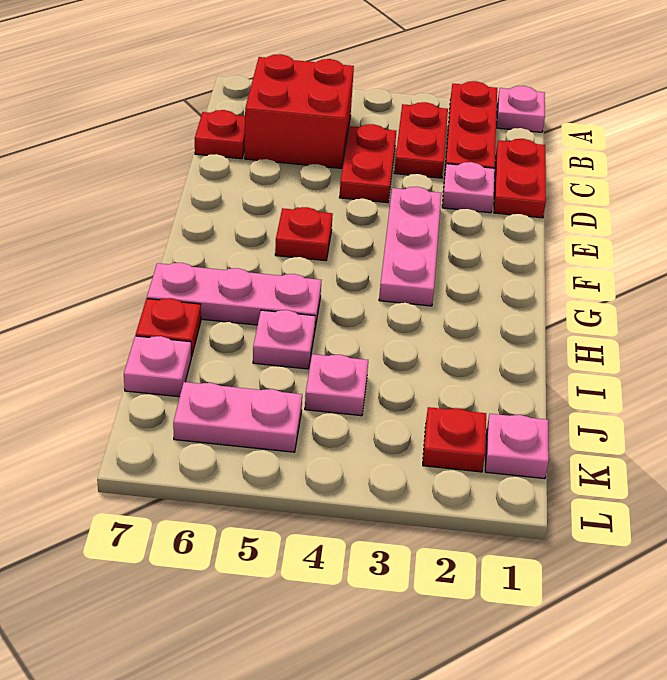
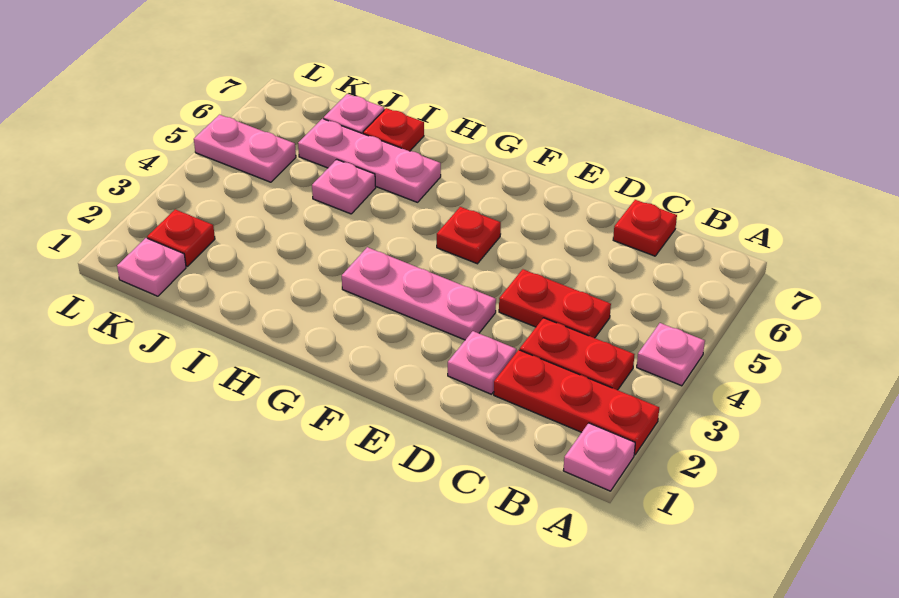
red 2x2 brick [245,54,354,168] -> none
red 1x2 plate [494,139,546,218] -> none
pink 1x3 plate [147,263,321,327] -> pink 1x3 plate turned to [298,119,441,202]
pink 1x1 plate [305,354,368,416] -> pink 1x1 plate moved to [637,323,705,386]
pink 1x2 plate [173,382,302,452] -> pink 1x2 plate turned to [194,115,296,182]

